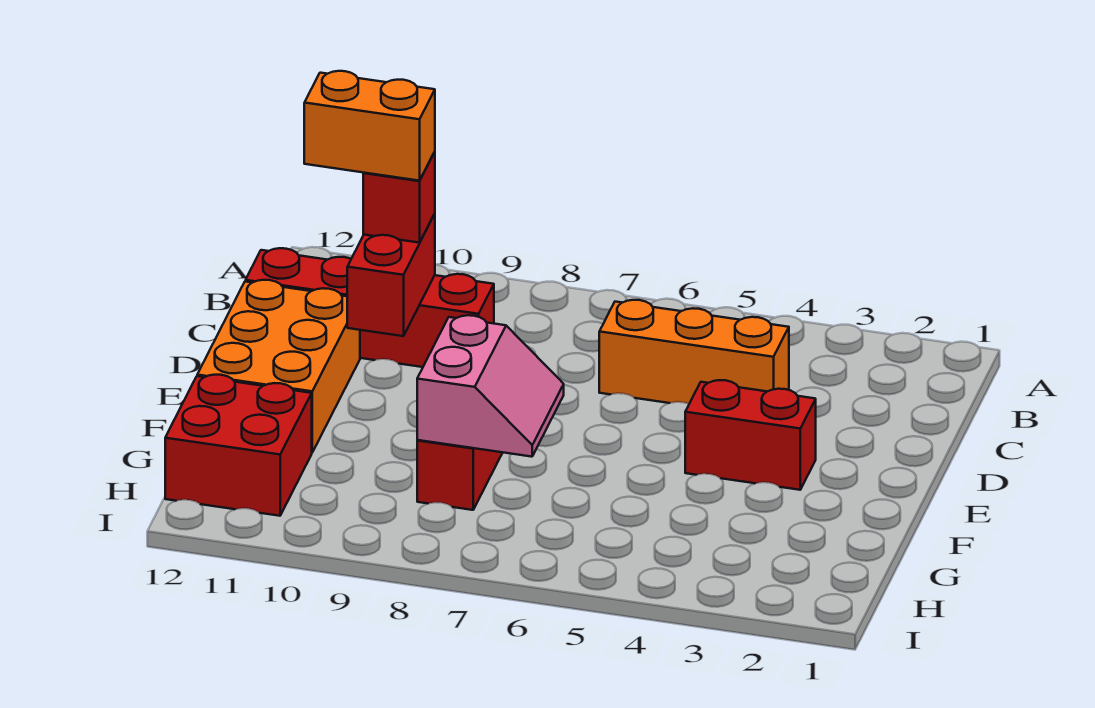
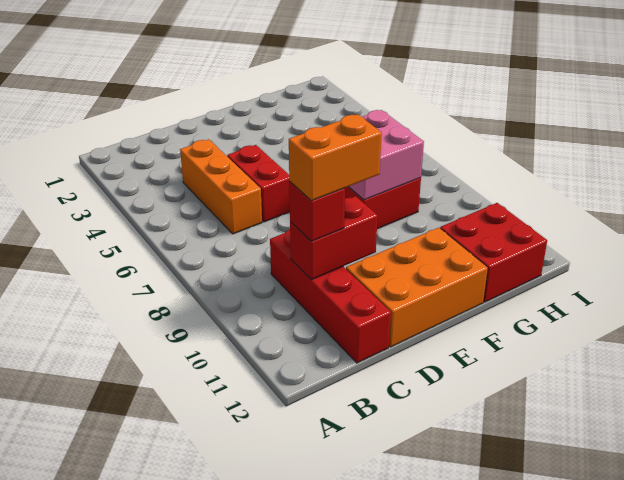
orange 1x2 brick [304,71,435,181] -> orange 1x2 brick turned to [289,115,382,201]
red 1x2 brick [685,380,816,490] -> red 1x2 brick moved to [227,145,290,222]
pink 2x2 slope [417,315,564,457] -> pink 2x2 brick [349,110,424,200]

